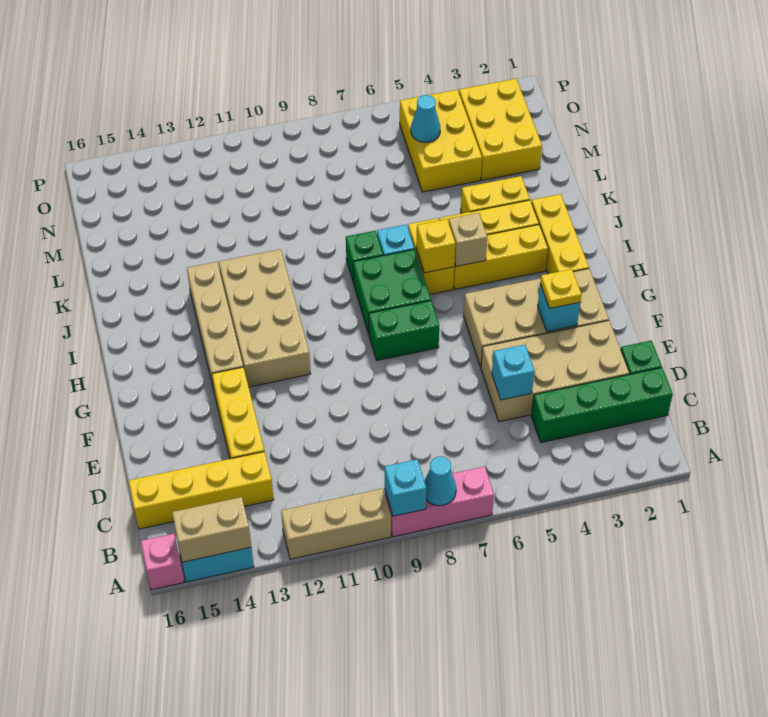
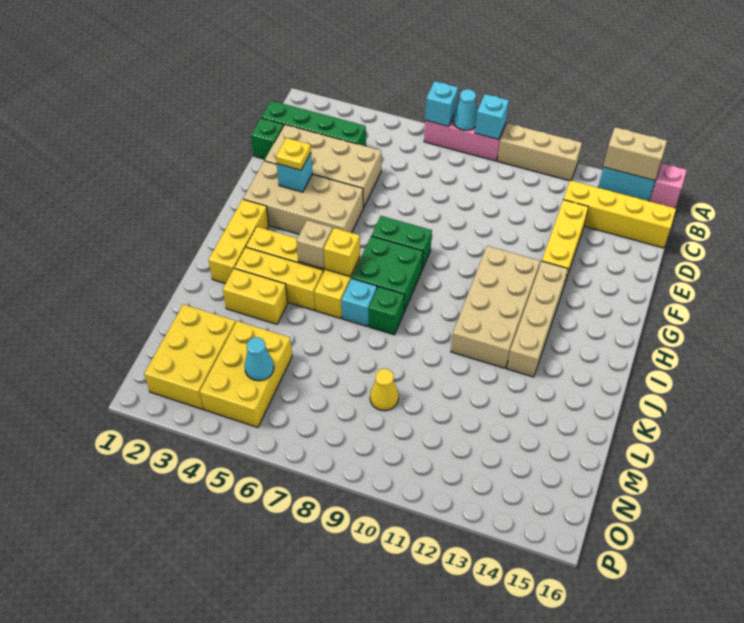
cyan 1x1 brick [492,345,535,400] -> cyan 1x1 brick moved to [425,81,458,126]
none -> yellow 1x1 cone [370,369,399,411]

